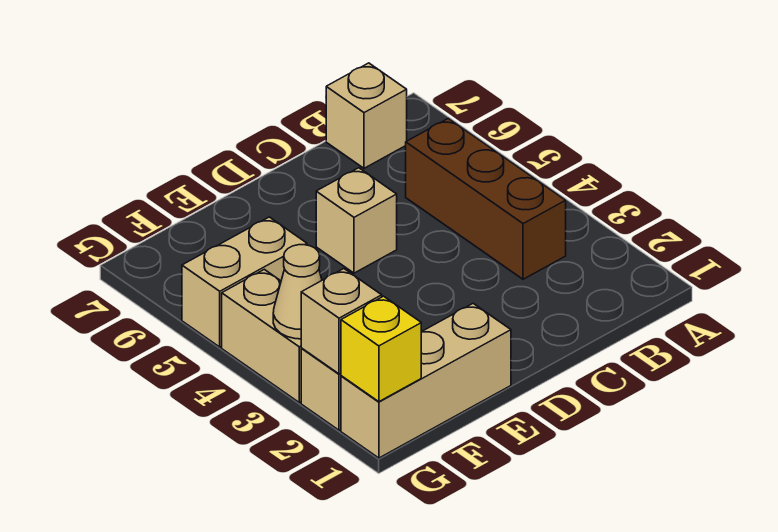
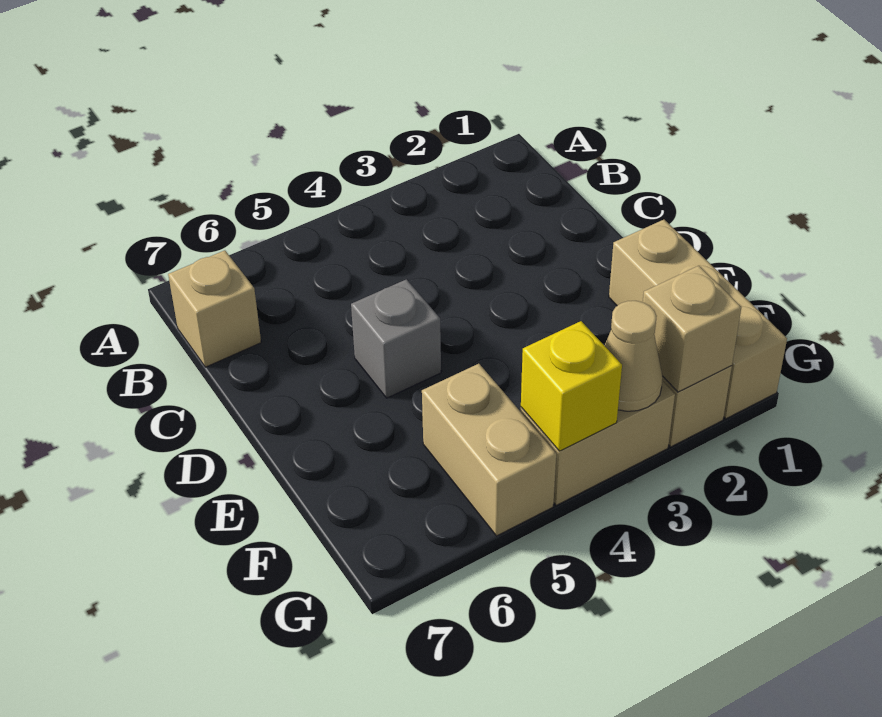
brown 1x3 brick [406,118,566,279] -> none
tan 1x1 brick [316,168,397,273] -> grey 1x1 brick [351,279,441,398]
yellow 1x1 brick [341,296,421,402] -> yellow 1x1 brick moved to [521,321,622,451]

